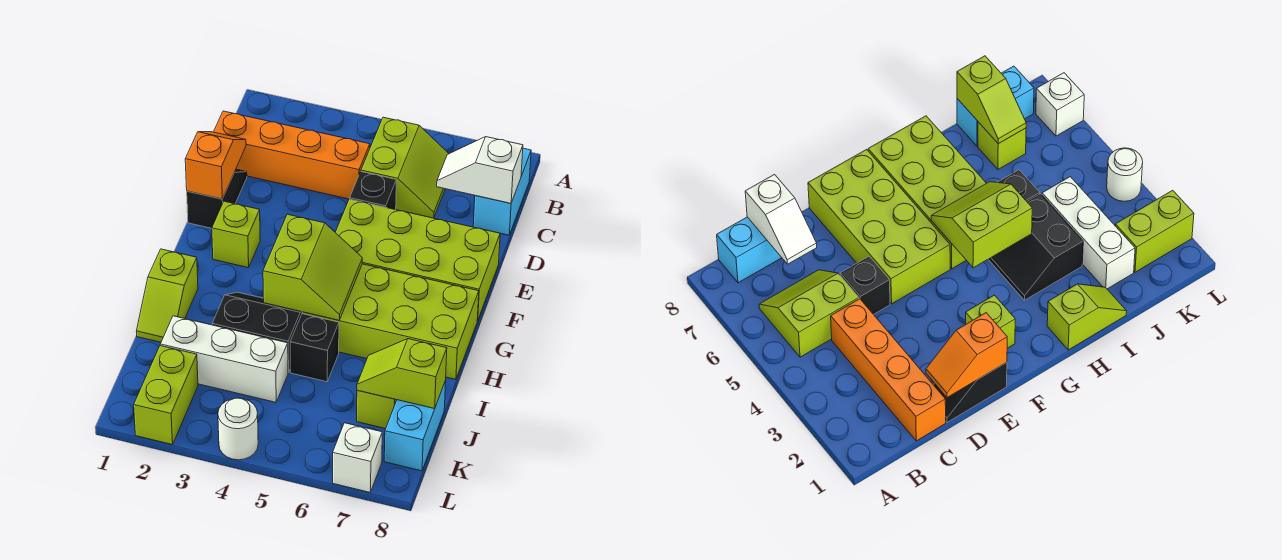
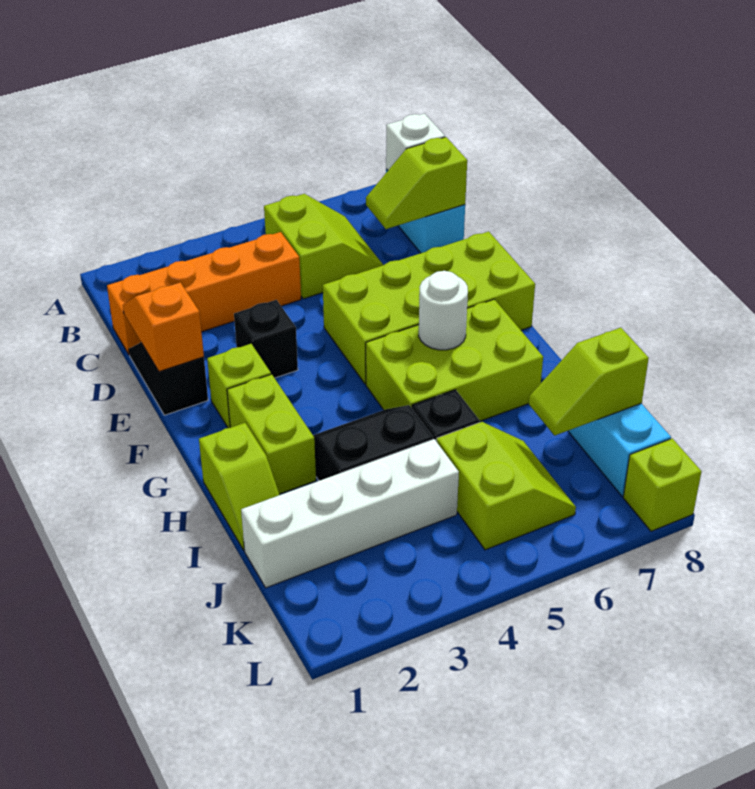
white 1x2 slope [437,137,523,203] -> lime 1x2 slope [366,137,467,229]
black 1x1 brick [350,172,396,210] -> black 1x1 brick moved to [234,300,298,378]
lime 2x2 slope [263,214,362,320] -> lime 2x2 slope moved to [437,422,576,550]
lime 2x4 brick [302,264,479,380] -> lime 2x3 brick [366,299,543,421]
white 1x3 brick [160,316,288,402] -> white 1x4 brick [241,439,459,588]
lime 1x1 brick [357,390,397,429] -> lime 1x1 brick moved to [623,438,701,531]
lime 1x2 brick [134,346,198,445] -> lime 1x2 brick moved to [227,374,316,494]
white 1x1 round brick [218,398,258,460] -> white 1x1 round brick moved to [419,271,468,350]
white 1x1 brick [333,423,382,492] -> white 1x1 brick moved to [386,114,445,170]

